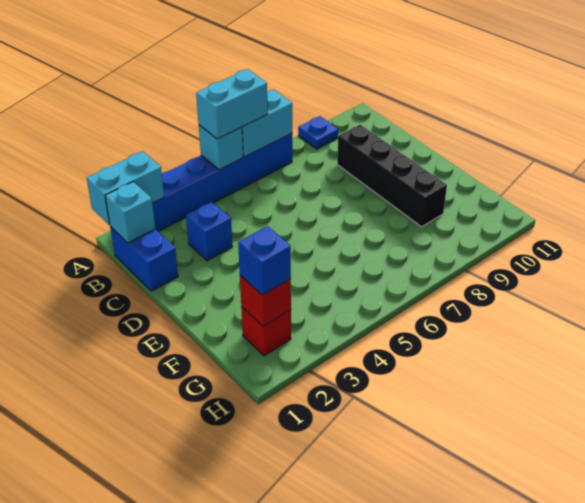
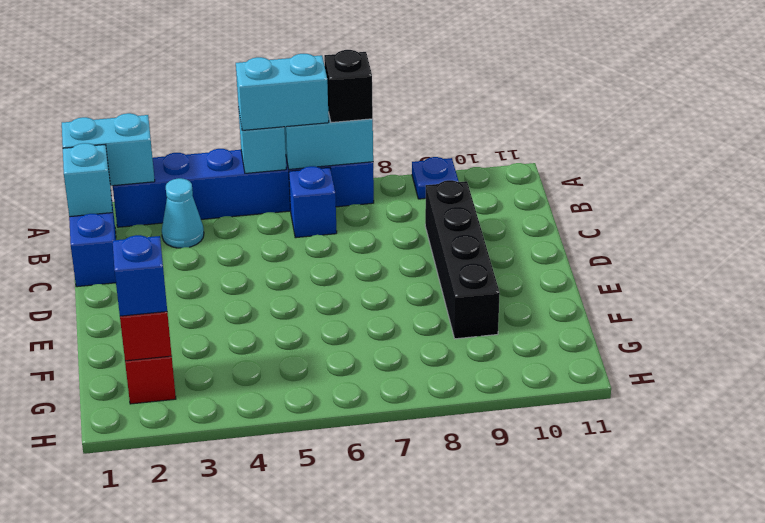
none -> black 1x1 brick [324,50,373,123]
none -> cyan 1x1 cone [162,178,204,248]
blue 1x1 brick [186,202,232,261] -> blue 1x1 brick moved to [289,166,337,238]

